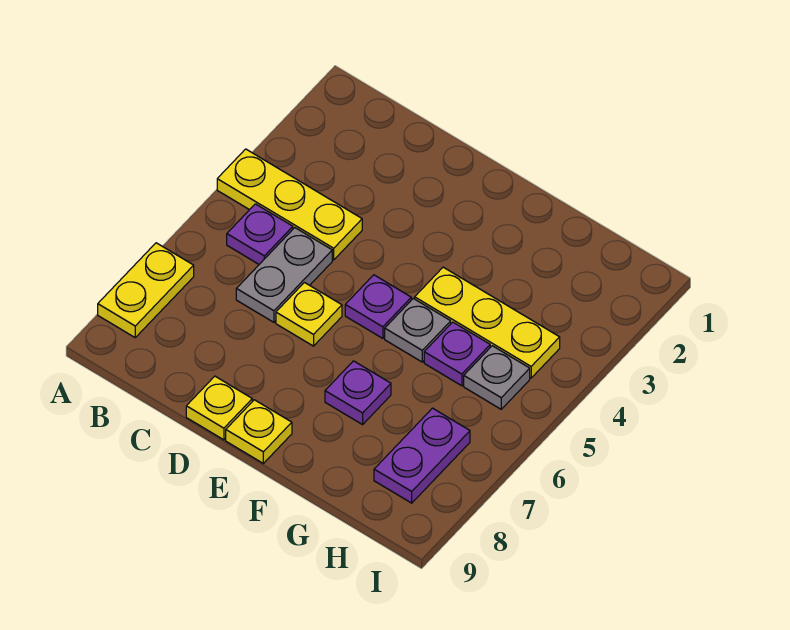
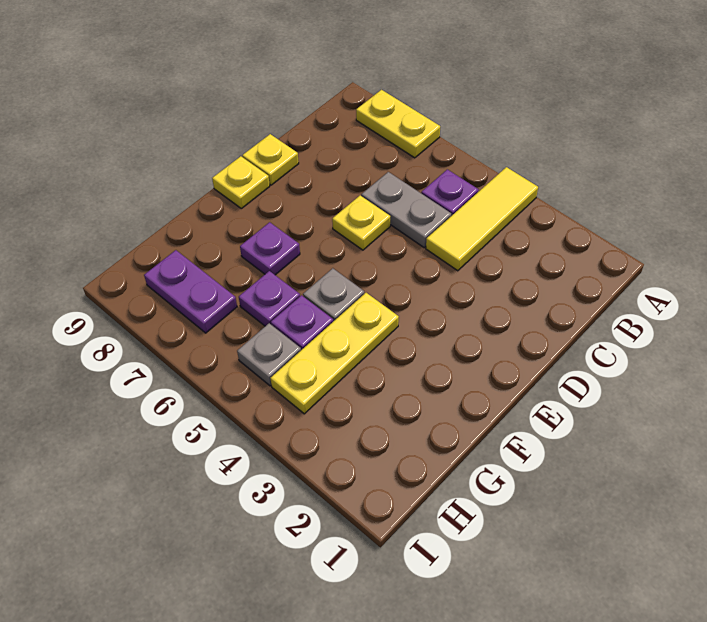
yellow 1x3 plate [217,149,362,260] -> yellow 1x3 tile [426,167,538,271]
purple 1x1 plate [345,275,411,338] -> purple 1x1 plate moved to [239,271,300,326]

